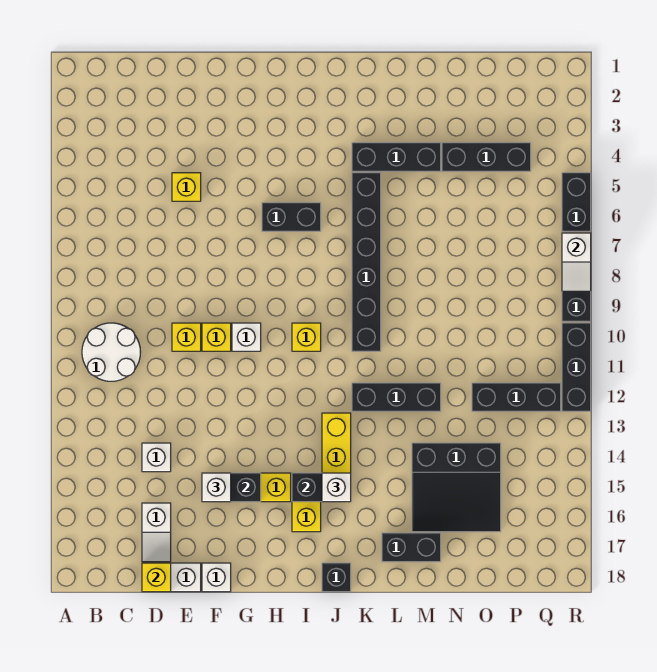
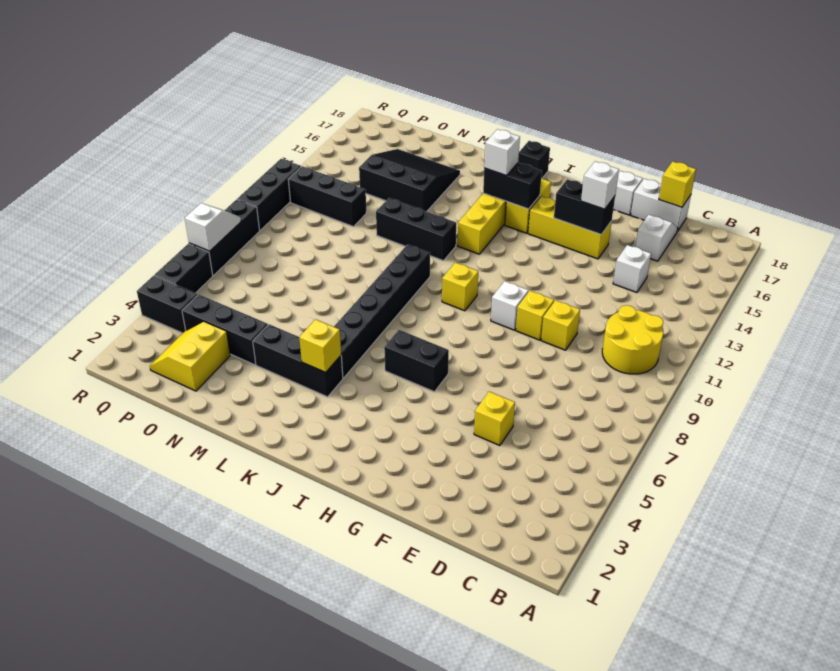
white 2x2 round brick [82,323,140,381] -> yellow 2x2 round brick [602,305,663,374]
none -> yellow 1x1 brick [299,319,341,372]
black 1x2 brick [382,533,441,562] -> black 1x2 brick moved to [137,276,198,333]
none -> yellow 2x2 slope [150,321,230,391]

